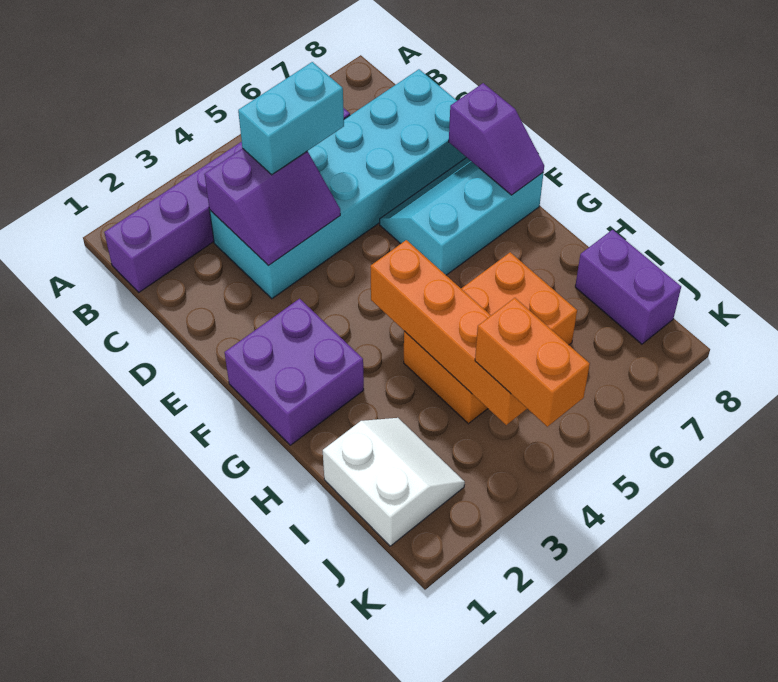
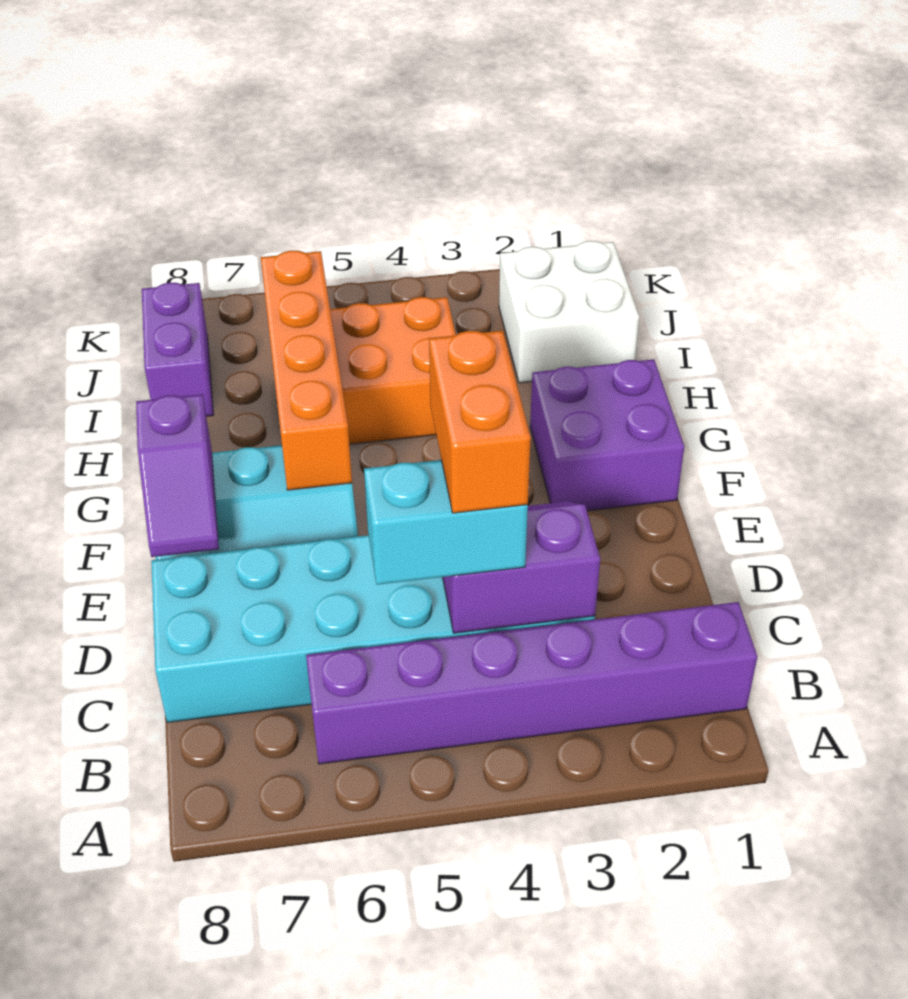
purple 1x2 slope [449,83,544,195] -> purple 1x2 slope turned to [136,394,219,557]
orange 1x4 brick [370,240,527,425] -> orange 1x4 brick moved to [261,251,352,490]
white 2x2 slope [323,418,465,546] -> white 2x2 brick [499,241,639,383]
orange 1x2 brick [475,298,590,427] -> orange 1x2 brick moved to [429,331,531,513]

